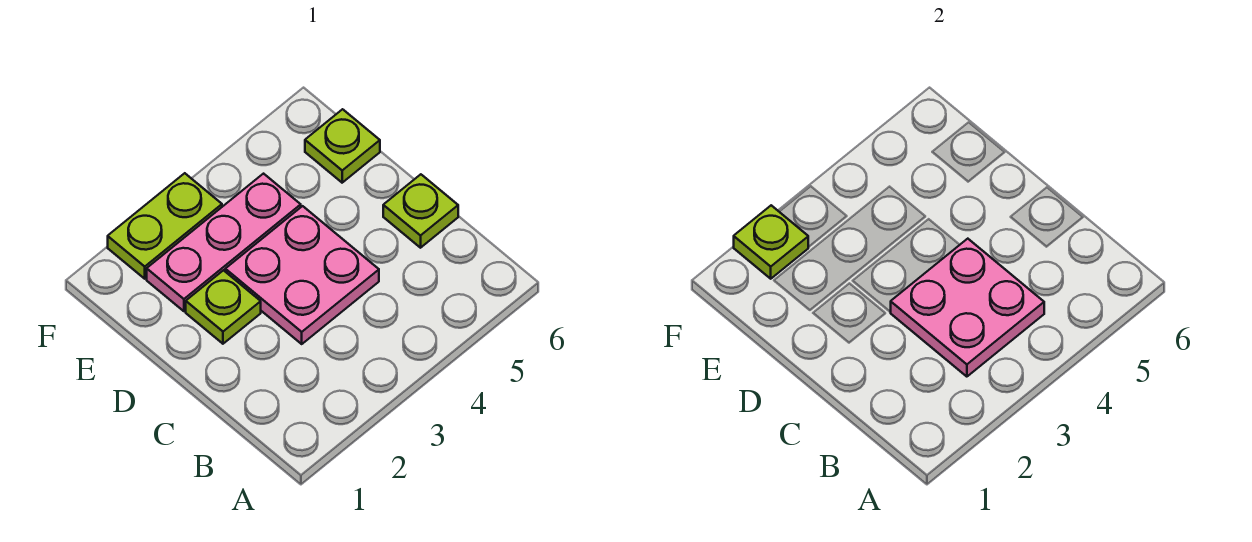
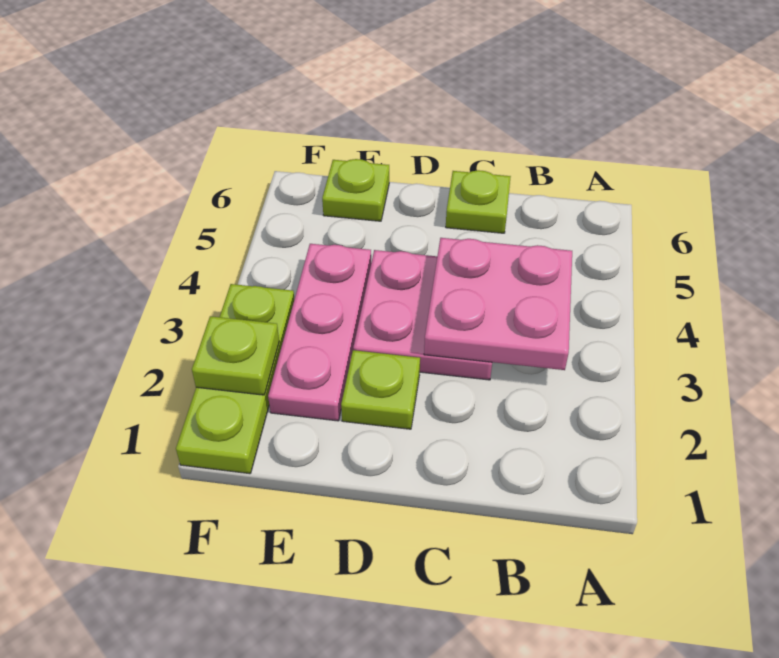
lime 1x2 plate [108,173,222,279] -> lime 1x3 plate [176,284,294,474]

